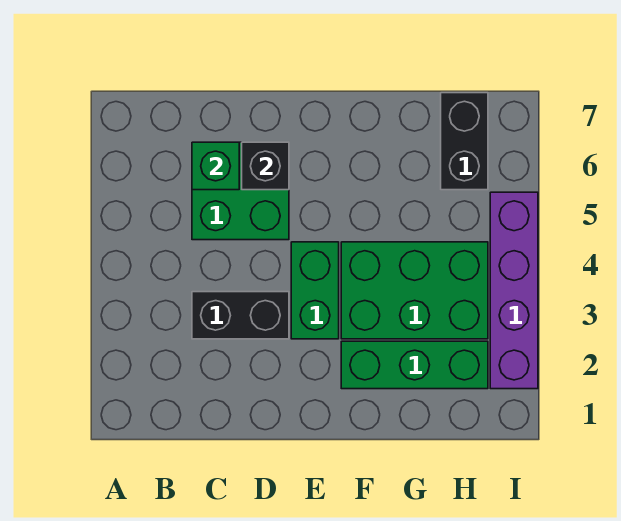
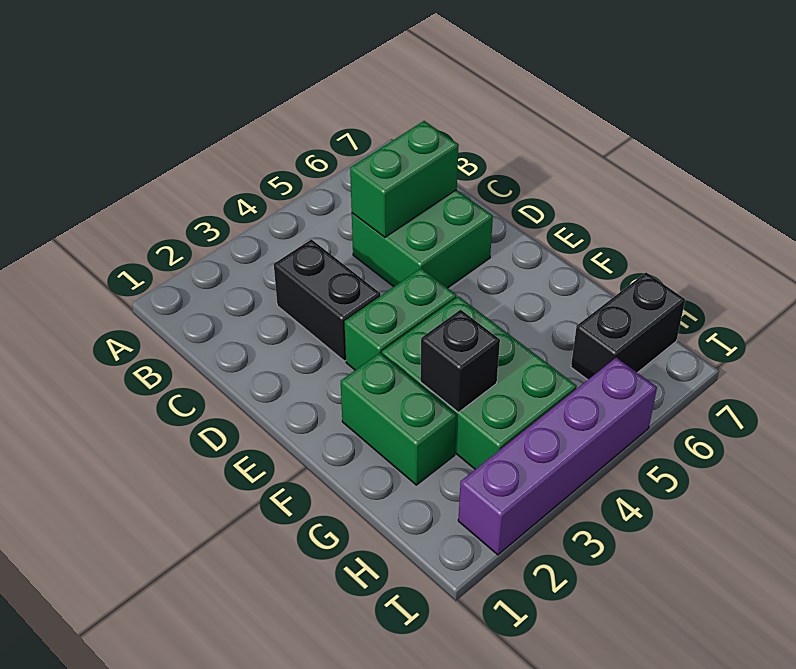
green 1x1 brick [192,142,239,190] -> green 1x2 brick [350,121,459,237]
black 1x1 brick [242,142,289,190] -> black 1x1 brick moved to [420,310,500,412]
green 1x3 brick [341,341,488,389] -> green 1x2 brick [341,353,456,485]

